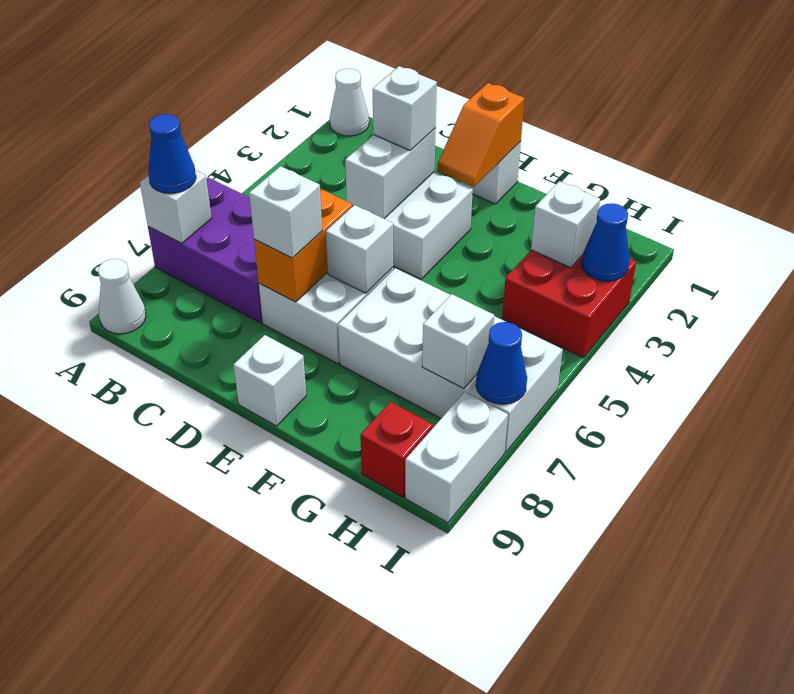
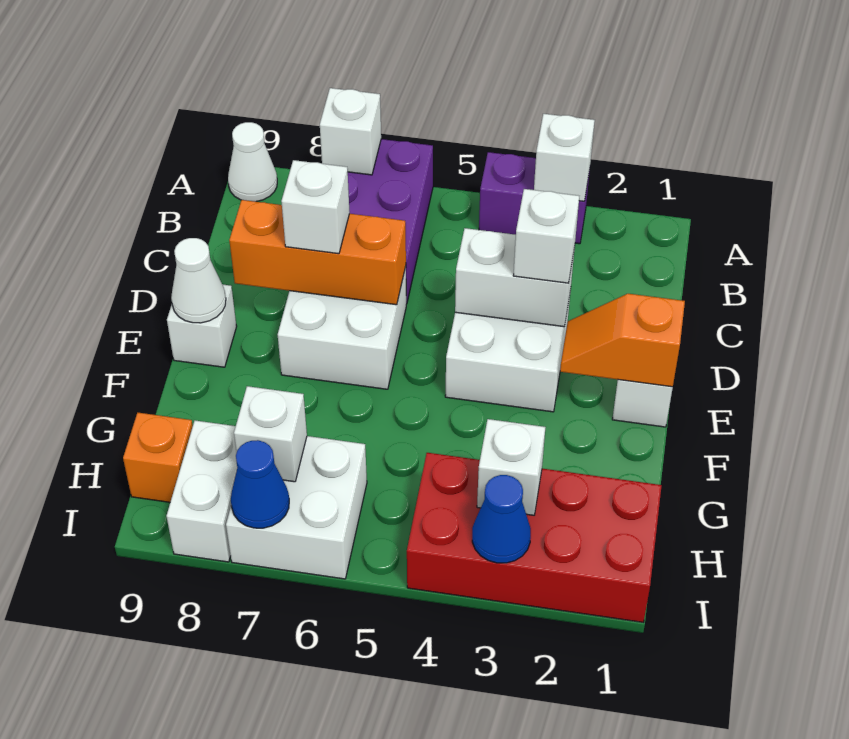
white 1x1 cone [330,69,369,136] -> white 1x1 cone moved to [171,238,226,323]
none -> purple 1x2 brick [479,152,590,244]
blue 1x1 cone [148,114,196,193] -> none
orange 1x2 brick [254,189,352,302] -> orange 1x3 brick [229,200,406,305]
white 1x1 brick [326,205,393,293] -> white 1x1 brick moved to [534,114,595,201]
white 2x4 brick [338,268,563,452] -> white 2x2 brick [226,436,367,579]
red 2x2 brick [502,250,636,358] -> red 2x4 brick [407,453,662,622]
red 1x1 brick [360,402,433,497] -> orange 1x1 brick [123,413,193,502]
white 1x2 brick [405,392,508,523] -> white 1x2 brick turned to [166,420,237,562]

